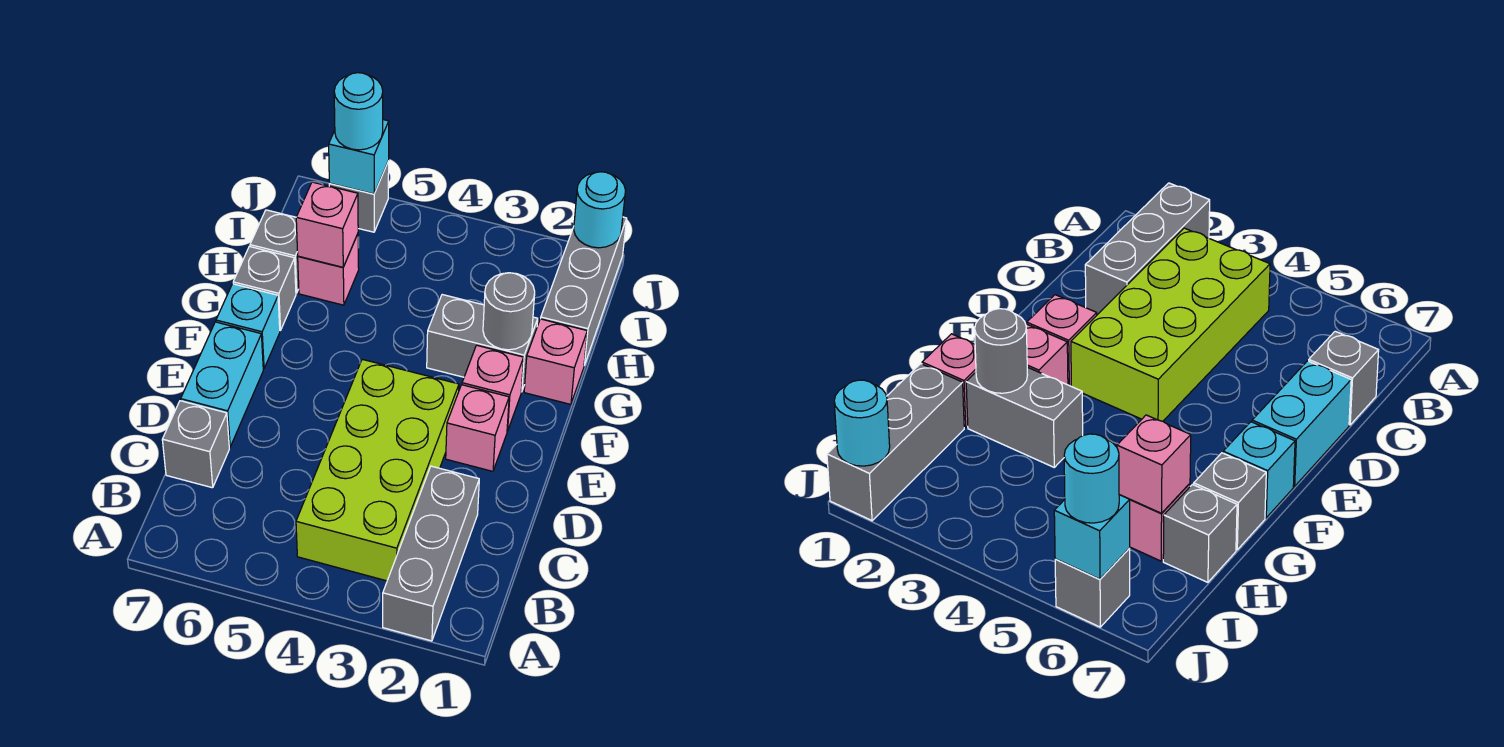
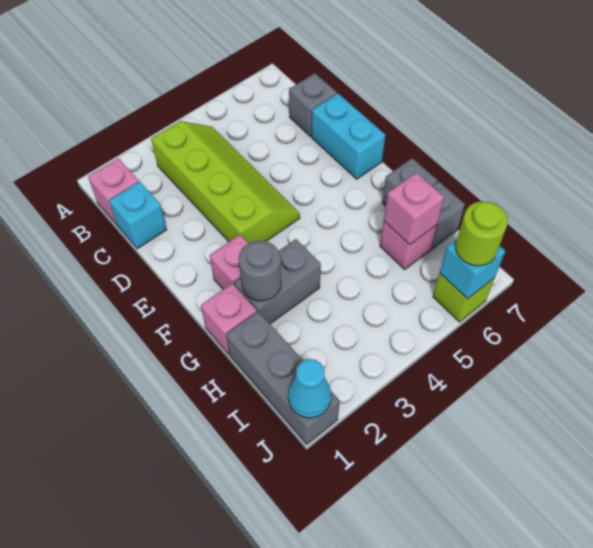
grey 1x3 brick [383,466,479,641] -> none
lime 2x4 brick [296,359,459,581] -> lime 2x4 slope [151,121,300,243]
pink 1x1 brick [446,385,509,471] -> pink 1x1 brick moved to [88,158,139,225]
cyan 1x1 brick [216,284,280,369] -> cyan 1x1 brick moved to [109,181,167,249]
cyan 1x1 round brick [574,172,626,248] -> cyan 1x1 cone [288,359,331,418]
grey 1x1 brick [329,161,389,232] -> lime 1x1 brick [433,273,495,322]
cyan 1x1 round brick [334,73,383,150] -> lime 1x1 round brick [456,201,508,266]

